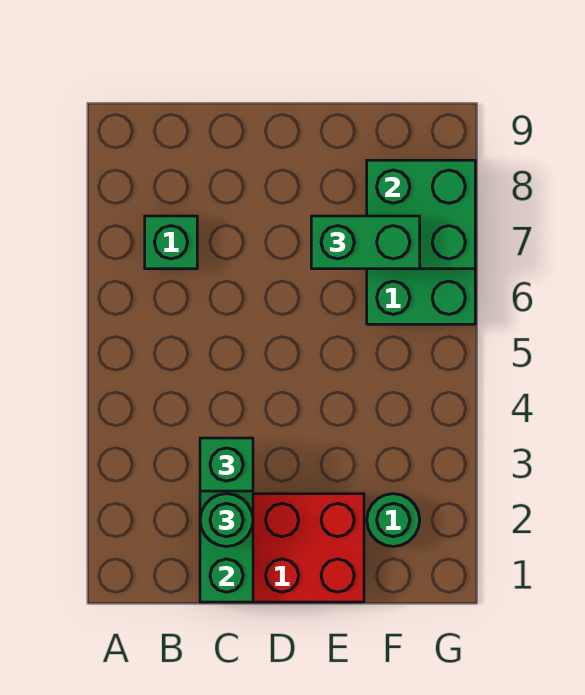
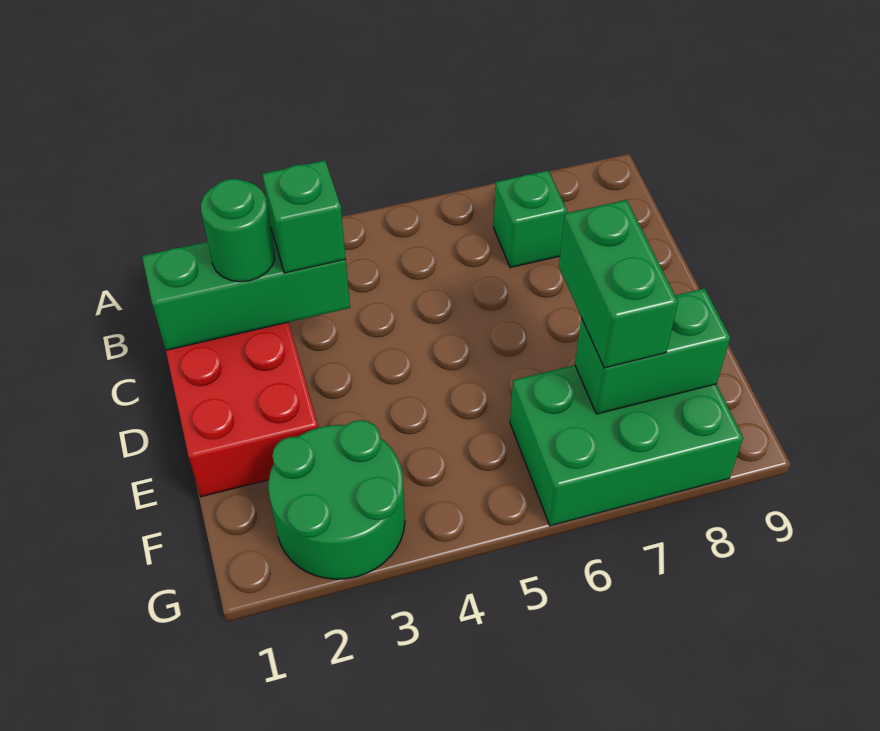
green 1x1 round brick [367,494,420,547] -> green 2x2 round brick [268,420,405,579]
green 2x2 brick [367,160,475,269] -> green 1x2 brick [575,288,730,414]

